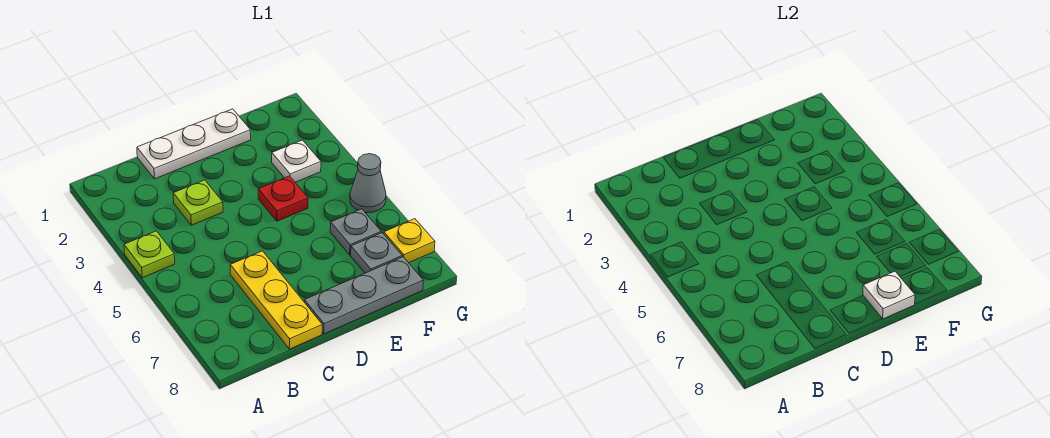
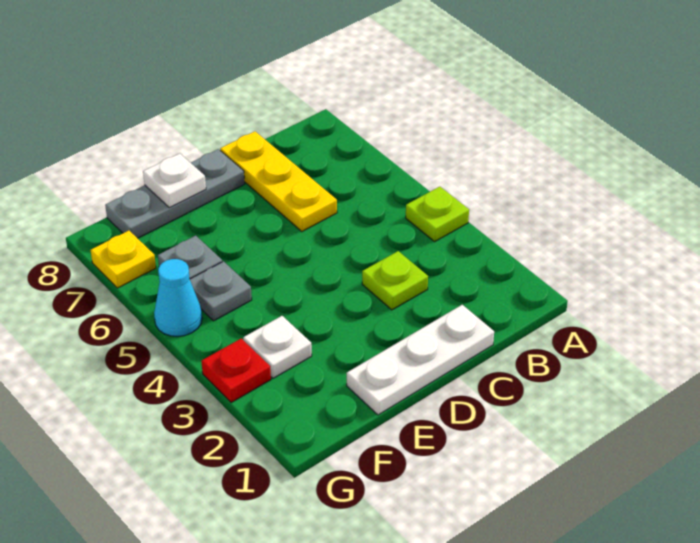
red 1x1 plate [258,176,308,221] -> red 1x1 plate moved to [201,338,271,403]
grey 1x1 plate [351,233,402,273] -> grey 1x1 plate moved to [190,261,252,321]
grey 1x1 cone [350,154,386,213] -> cyan 1x1 cone [154,259,202,337]

